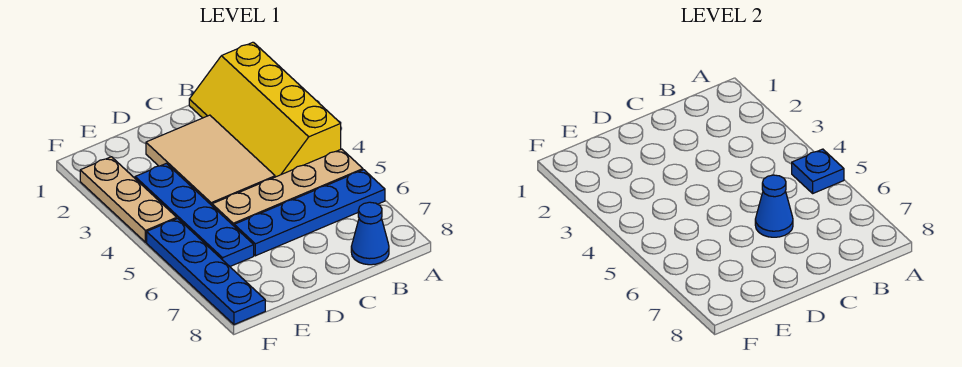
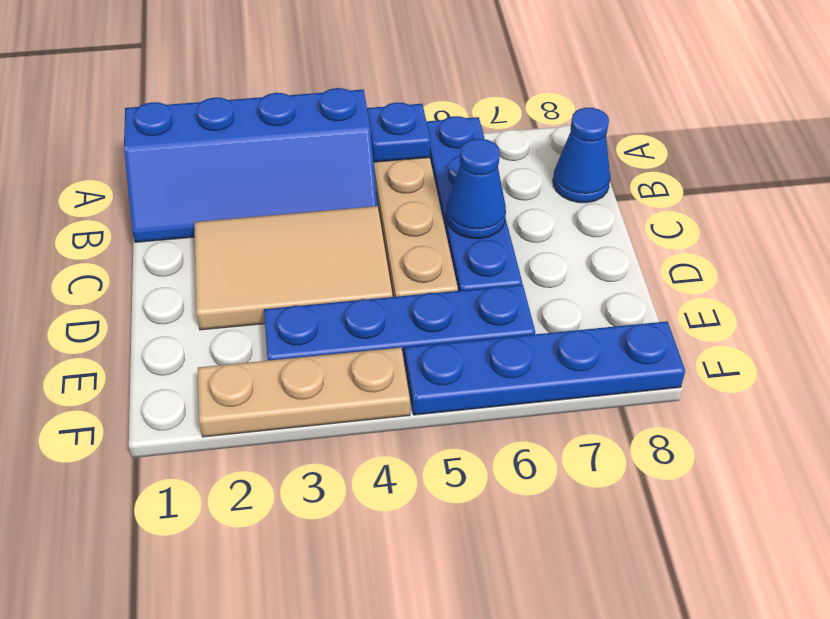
yellow 2x4 slope [189,42,341,177] -> blue 2x4 slope [124,88,377,242]

